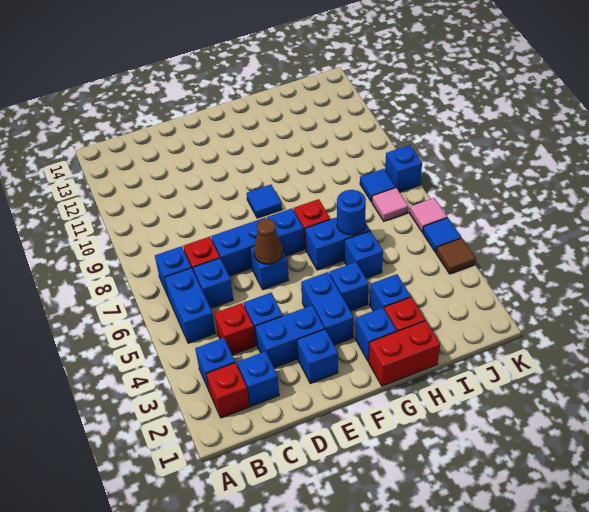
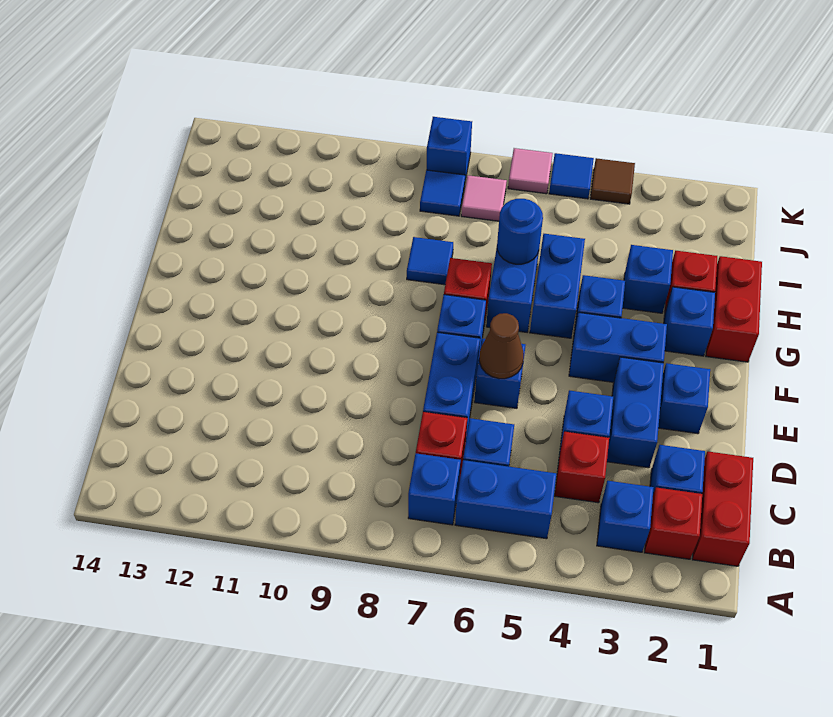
none -> red 1x2 brick [692,452,753,566]
blue 1x1 tile [247,185,282,218] -> blue 1x1 tile moved to [407,237,453,285]
blue 1x1 brick [344,231,383,278] -> blue 1x2 brick [530,234,585,338]

